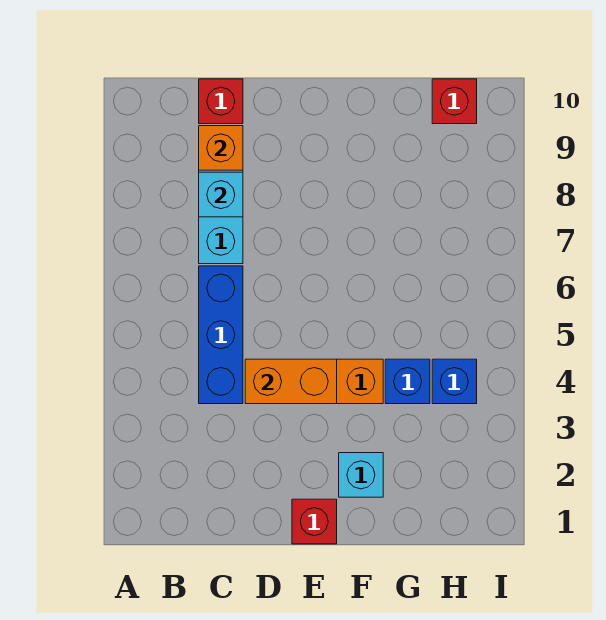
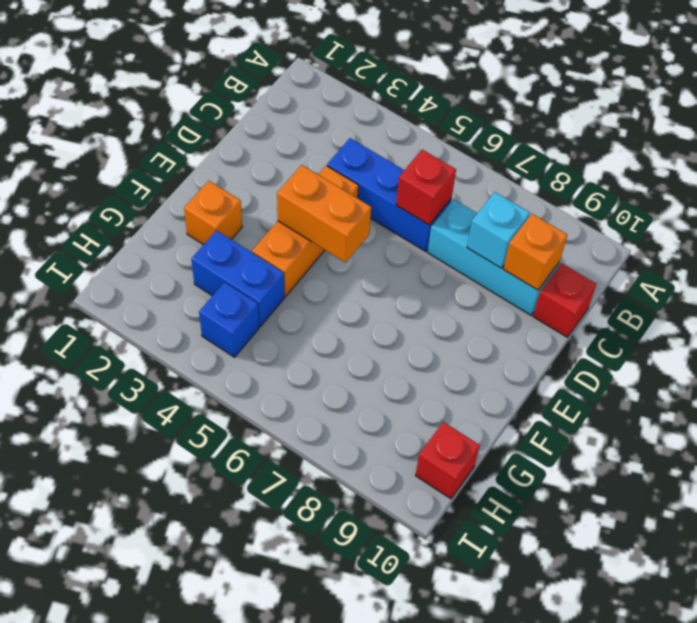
orange 1x2 brick [245,359,337,404] -> orange 1x2 brick turned to [277,165,371,262]
red 1x1 brick [292,499,337,544] -> red 1x1 brick moved to [396,150,456,225]
cyan 1x1 brick [339,453,383,497] -> orange 1x1 brick [184,181,242,245]
blue 1x1 brick [385,359,430,404] -> blue 1x2 brick [191,230,284,326]

